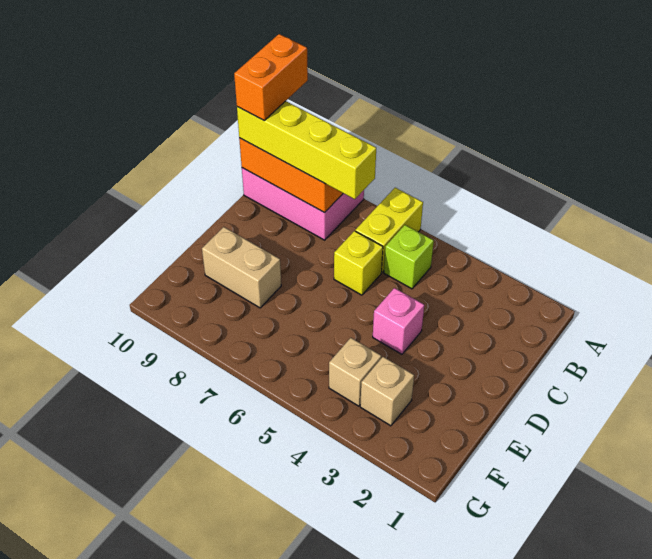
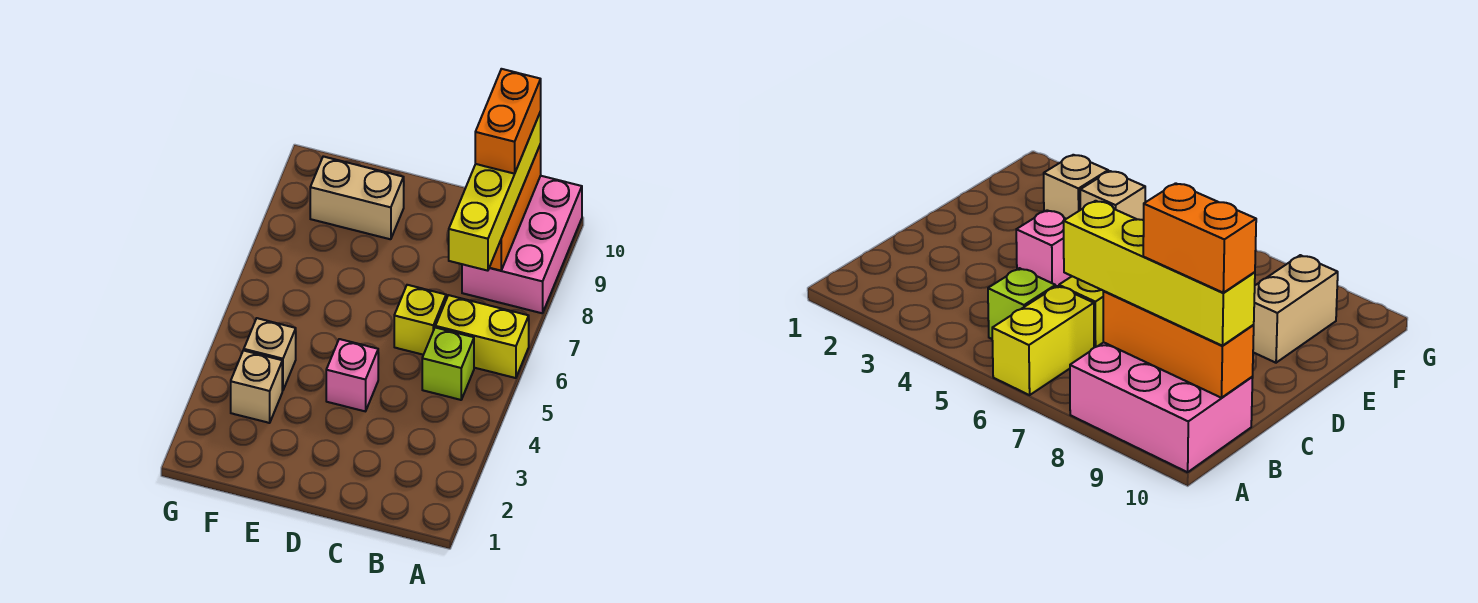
orange 1x2 brick [234,34,308,120] -> orange 1x2 brick turned to [475,69,541,174]
tan 1x2 brick [202,227,281,308] -> tan 1x2 brick turned to [310,156,404,239]

